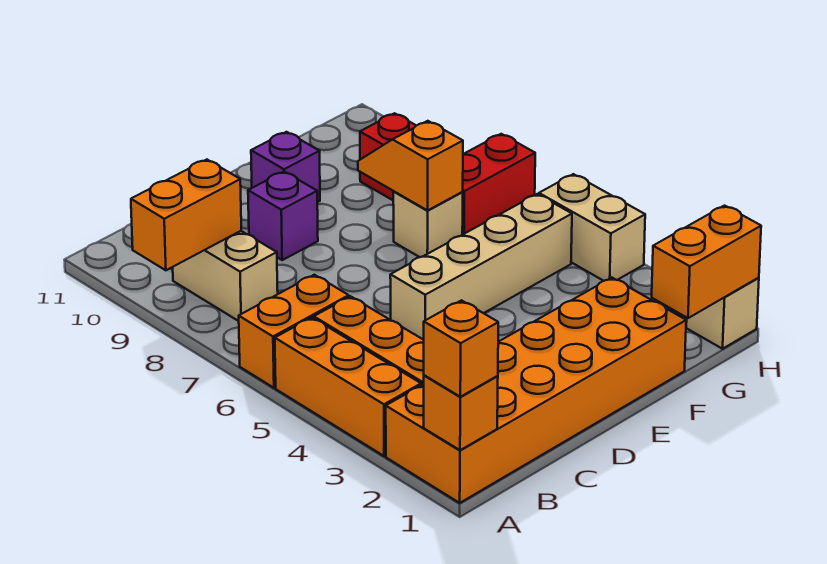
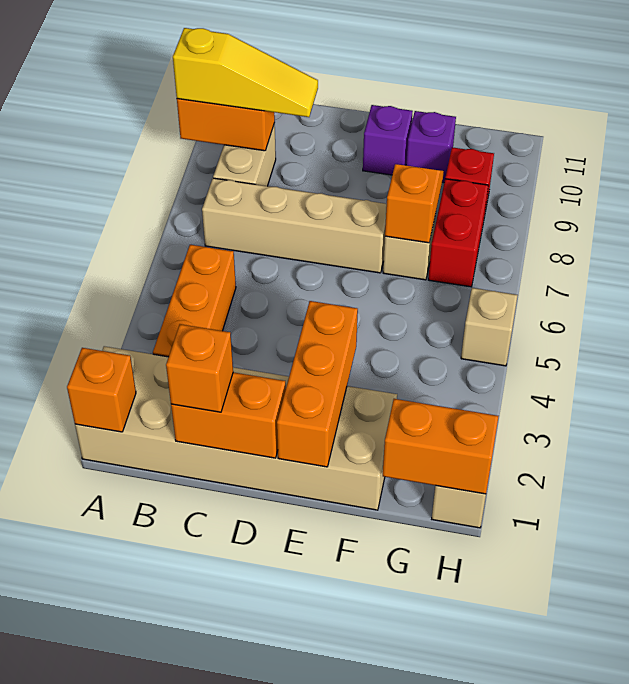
orange 2x6 brick [386,278,686,503] -> tan 2x6 brick [75,346,397,510]
orange 1x1 brick [424,300,498,397] -> orange 1x1 brick moved to [166,324,233,412]
orange 1x3 brick [275,318,421,456] -> orange 1x3 brick moved to [277,301,358,467]
orange 1x2 brick [239,275,349,388] -> orange 1x2 brick moved to [171,372,286,458]
none -> yellow 1x3 slope [173,28,318,117]
tan 1x4 brick [390,194,572,340] -> tan 1x4 brick moved to [202,178,387,273]
purple 1x1 brick [248,172,318,260] -> purple 1x1 brick moved to [406,111,456,183]
red 1x2 brick [462,134,535,235] -> red 1x2 brick turned to [428,179,488,287]
tan 1x2 brick [539,174,645,281] -> tan 1x1 brick [461,288,518,366]

